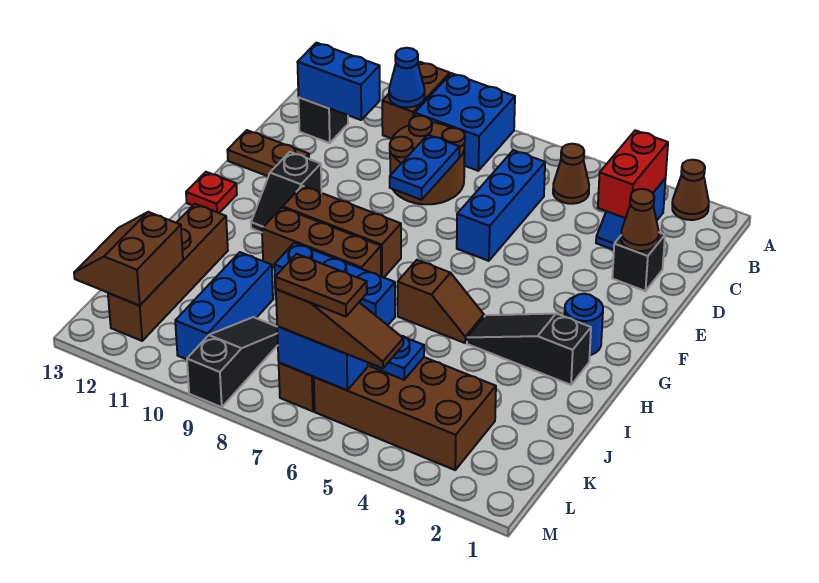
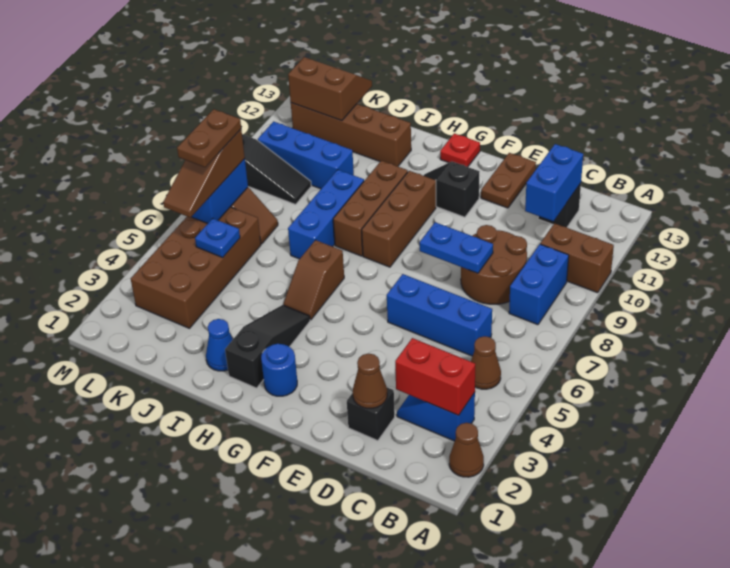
blue 2x2 brick [415,73,515,171] -> blue 1x2 brick [509,244,569,325]
blue 1x1 cone [389,48,425,107] -> blue 1x1 cone moved to [206,319,233,371]

